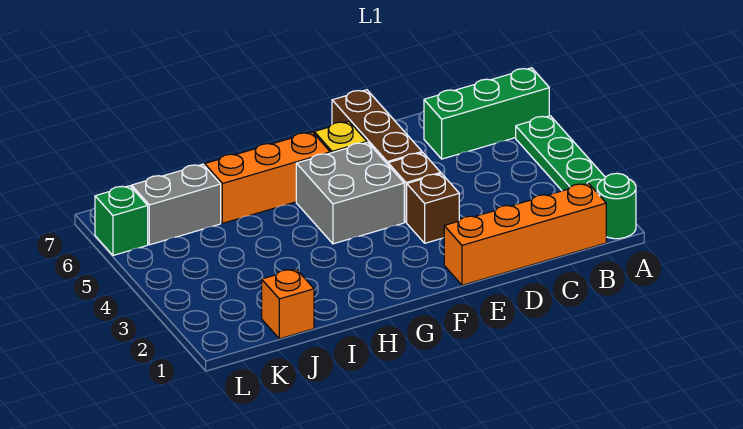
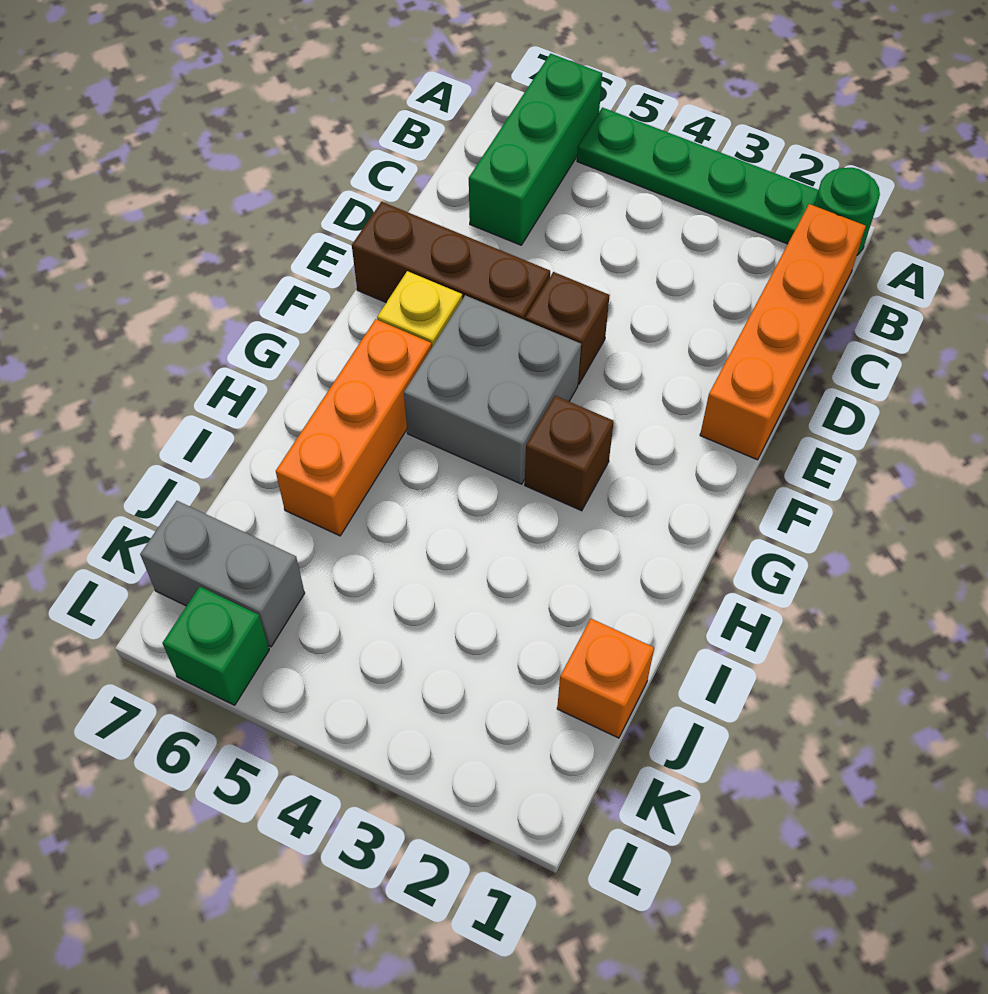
brown 1x1 brick [407,173,459,243] -> brown 1x1 brick moved to [525,396,614,511]
grey 1x2 brick [132,164,221,245] -> grey 1x2 brick turned to [140,501,305,647]

